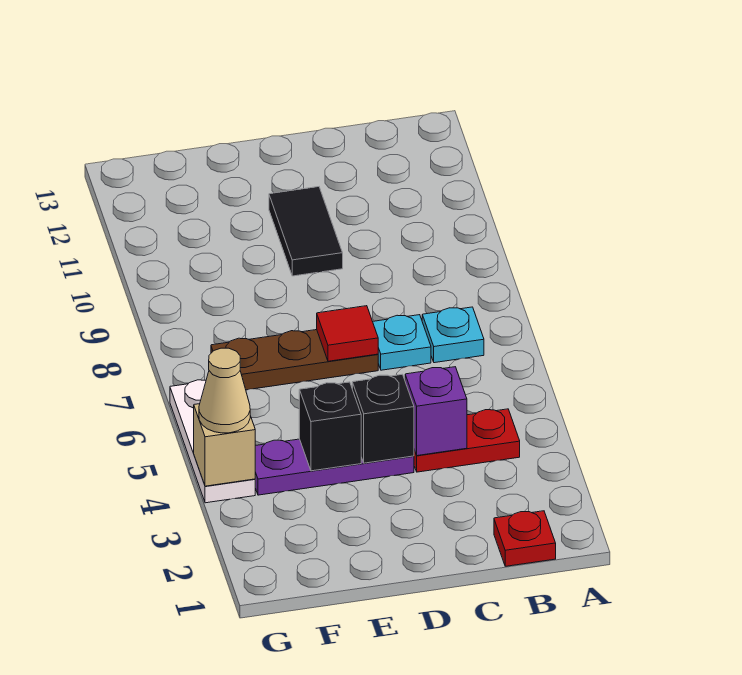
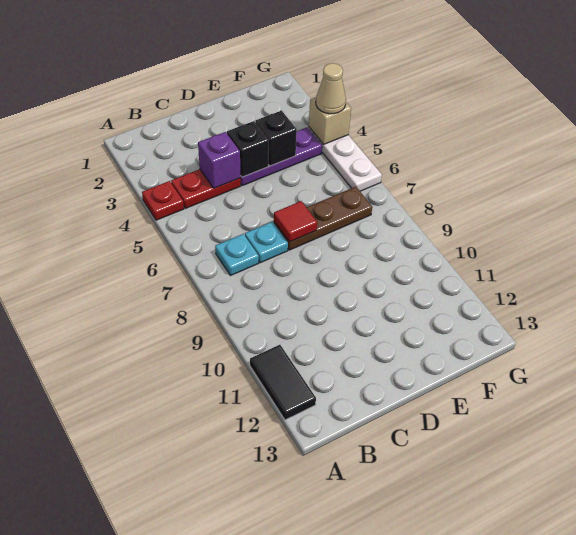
red 1x1 plate [494,511,556,566] -> red 1x1 plate moved to [142,181,184,220]
black 1x2 tile [269,187,343,276] -> black 1x2 tile moved to [250,345,316,420]

